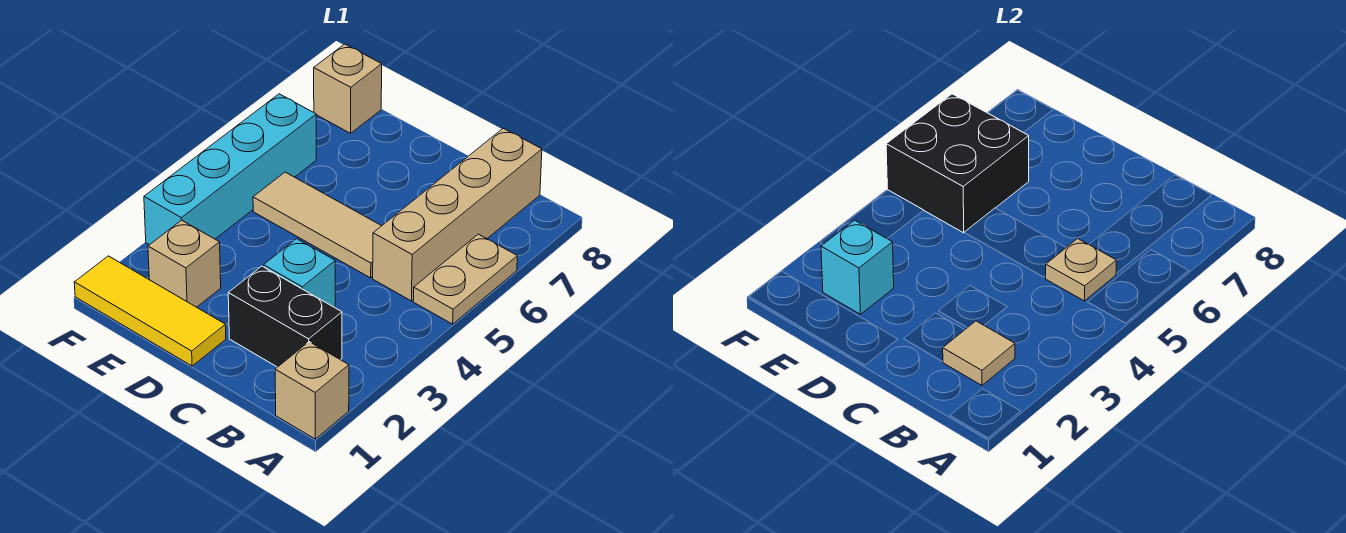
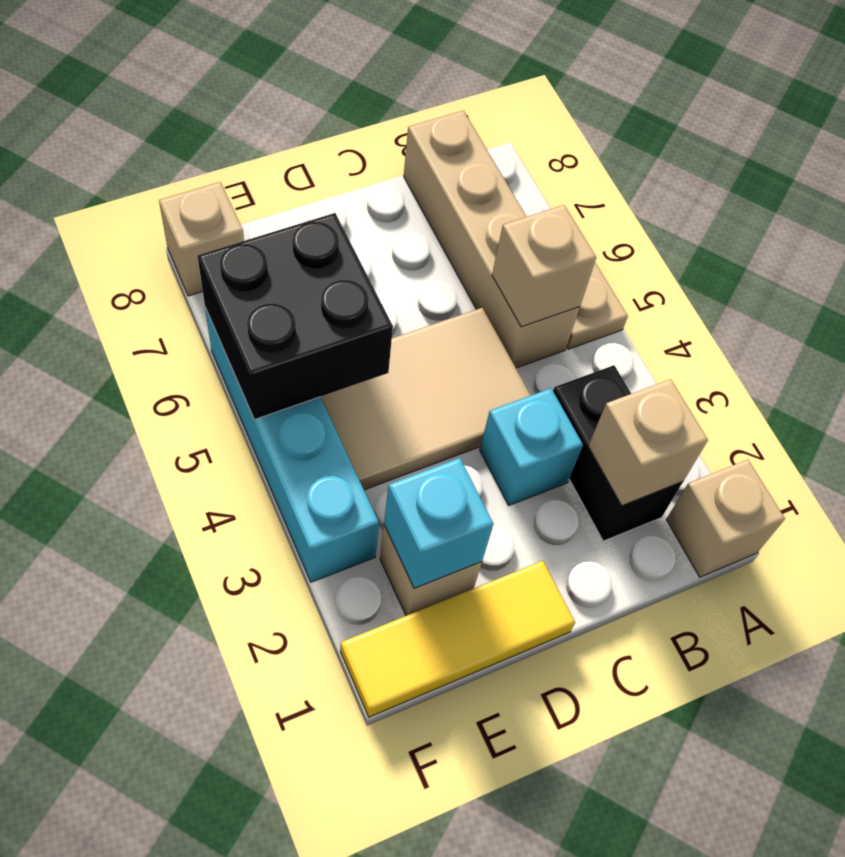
black 1x2 brick [228,266,342,367] -> black 1x2 brick turned to [553,365,683,541]
tan 1x1 tile [943,321,1015,385] -> tan 1x1 brick [588,379,708,506]
tan 1x1 plate [1046,239,1116,301] -> tan 1x1 brick [492,205,596,327]
tan 1x3 tile [253,172,381,278] -> tan 2x3 tile [321,308,531,490]

